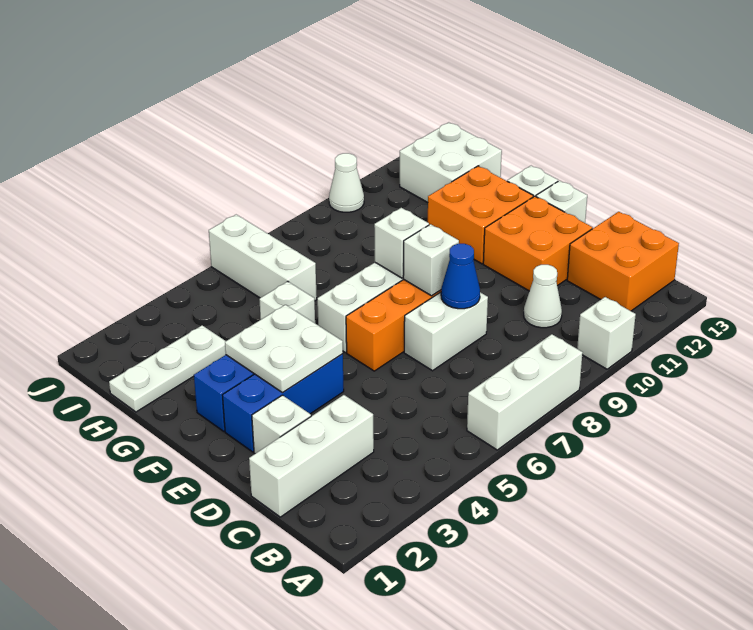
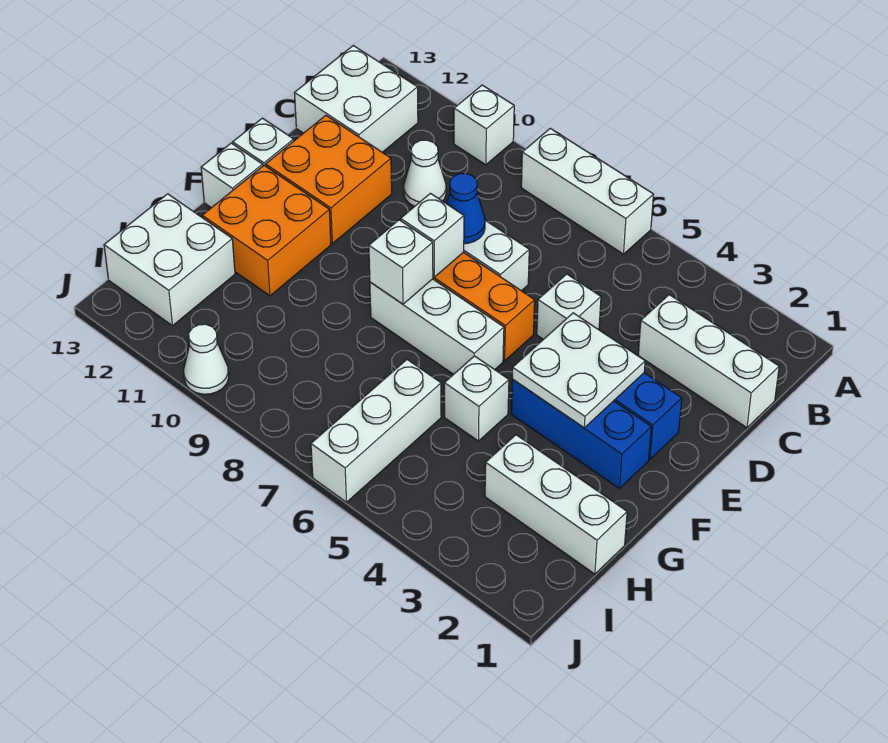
orange 2x2 brick [567,212,679,311] -> white 2x2 brick [295,46,418,152]
white 1x1 brick [252,395,311,454] -> white 1x1 brick moved to [537,274,601,339]
white 1x3 plate [109,325,226,412] -> white 1x3 brick [485,435,627,574]

